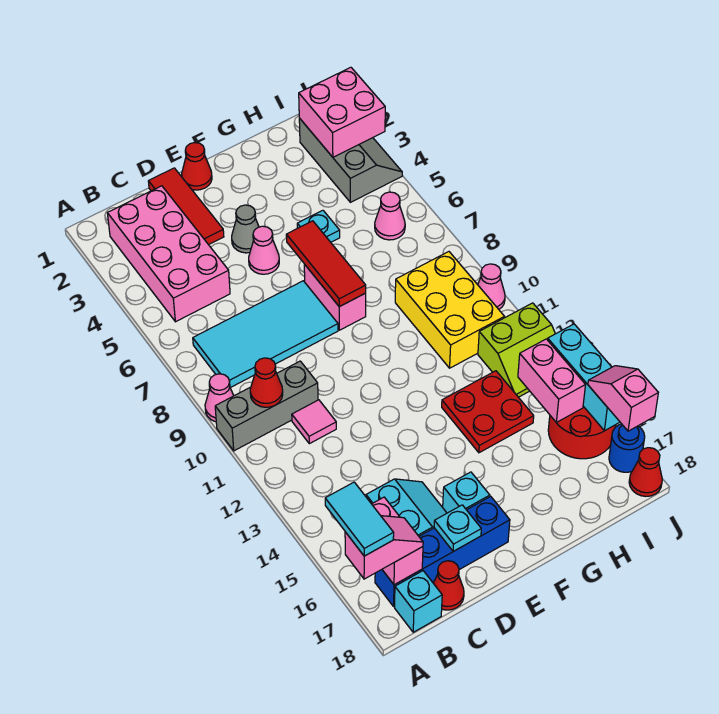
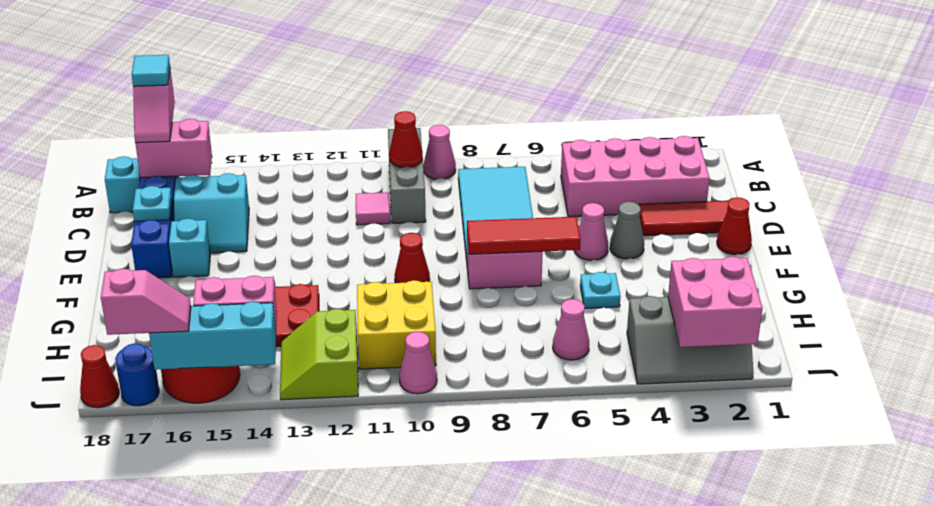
cyan 1x2 tile [325,482,394,556] -> cyan 1x1 tile [132,55,170,86]
red 1x1 cone [433,561,464,610] -> red 1x1 cone moved to [395,233,430,283]
yellow 2x3 brick [395,252,504,368] -> yellow 2x2 brick [357,280,436,369]

